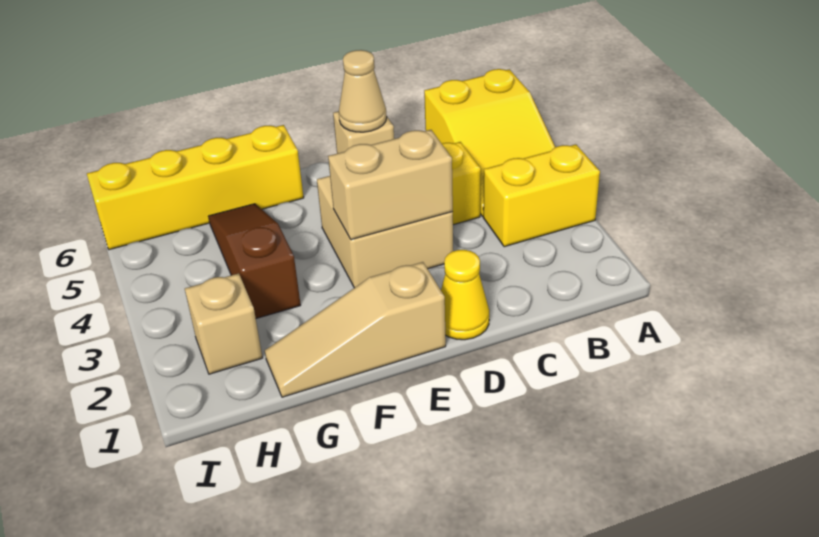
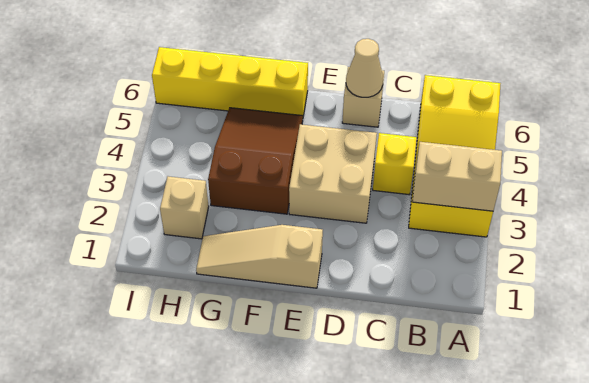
yellow 1x1 cone [441,250,489,340] -> none
tan 1x2 brick [328,130,453,240] -> tan 1x2 brick moved to [412,142,502,211]
brown 1x3 slope [208,204,301,318] -> brown 2x3 slope [208,108,303,214]

